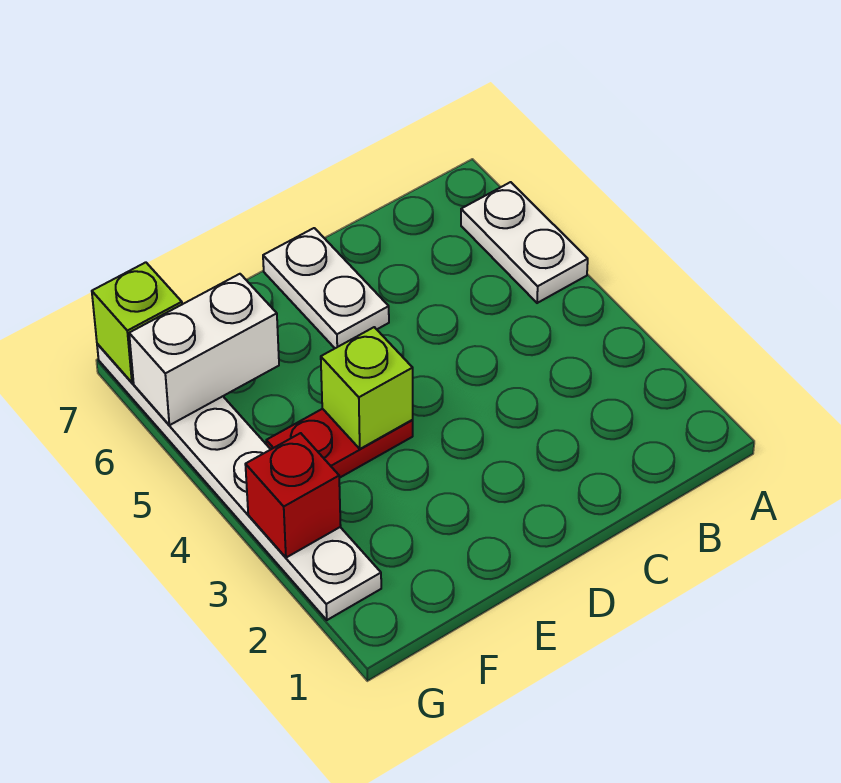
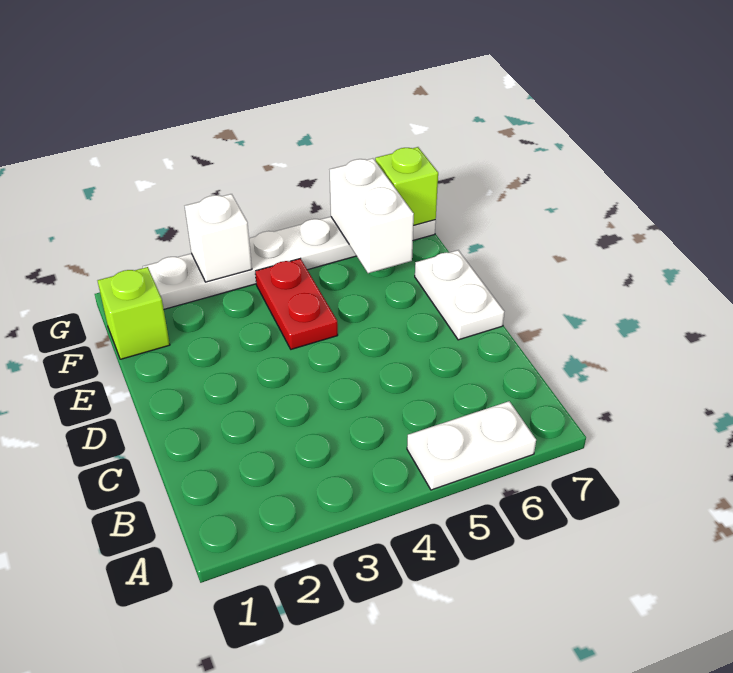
white 1x2 plate [263,228,389,348] -> white 1x2 plate turned to [415,250,504,340]
lime 1x1 brick [321,327,413,449] -> lime 1x1 brick moved to [98,267,170,359]
red 1x1 brick [245,433,341,558] -> white 1x1 brick [185,194,252,282]

